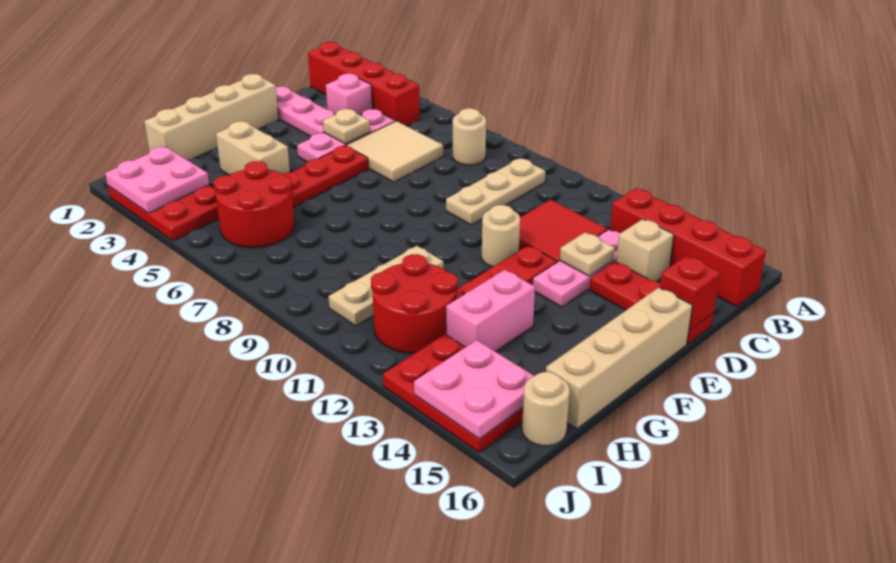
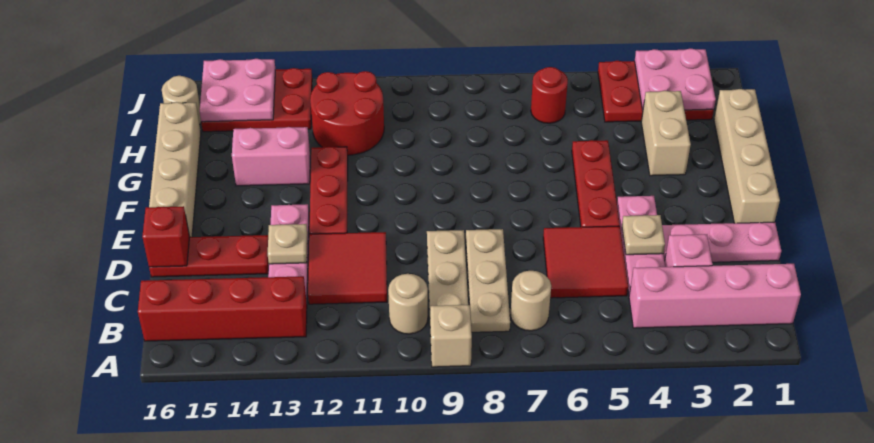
red 1x4 brick [308,42,420,126] -> pink 1x4 brick [629,264,801,328]
tan 2x2 tile [347,121,443,182] -> red 2x2 tile [543,226,628,298]
tan 1x1 brick [616,219,674,282] -> tan 1x1 brick moved to [430,305,472,367]
tan 1x1 round brick [482,205,520,267] -> tan 1x1 round brick moved to [388,274,428,334]
tan 1x2 brick [216,121,290,175] -> tan 1x2 brick turned to [641,91,691,176]
tan 1x3 plate [329,246,443,326] -> tan 1x3 plate moved to [466,229,510,332]
pink 1x2 brick [446,270,535,352] -> pink 1x2 brick turned to [232,127,310,186]
red 2x2 round brick [214,161,295,248] -> red 1x1 round brick [531,67,568,123]

